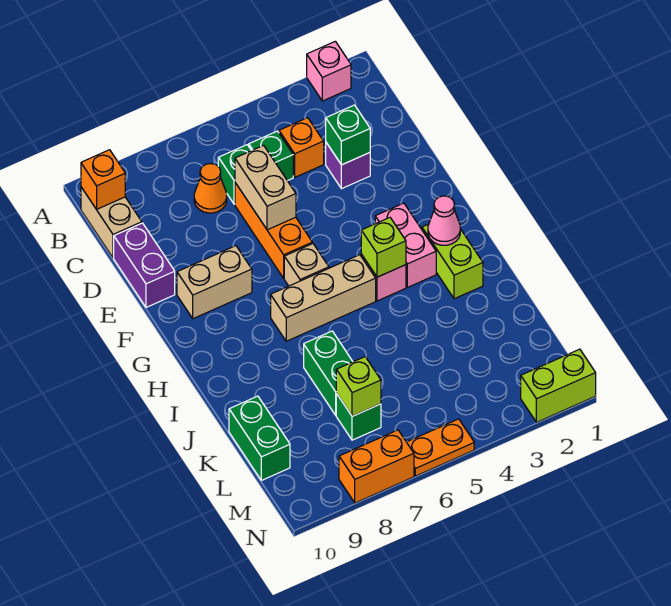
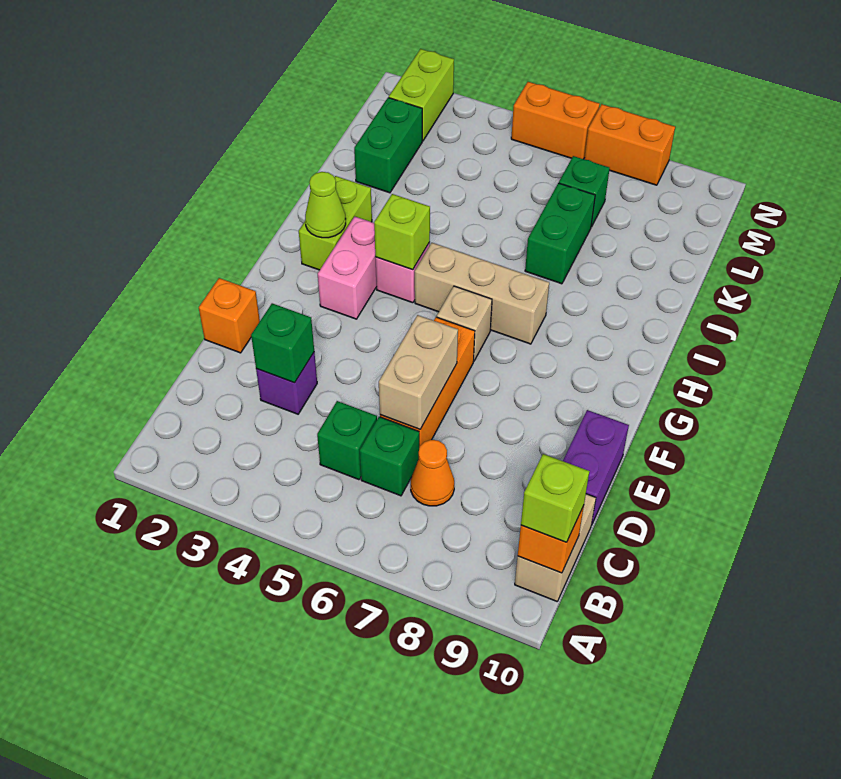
pink 1x1 brick [307,41,351,101] -> none
orange 1x1 brick [279,118,324,177] -> orange 1x1 brick moved to [199,278,260,353]
tan 1x2 brick [177,246,252,319] -> none
pink 1x1 cone [428,196,460,245] -> lime 1x1 cone [305,172,346,238]
green 1x2 brick [229,396,290,480] -> green 1x2 brick moved to [354,98,422,193]
lime 1x1 brick [336,357,381,416] -> lime 1x1 brick moved to [521,454,589,542]
lime 1x2 brick [521,349,596,422] -> lime 1x2 brick turned to [389,49,454,141]
orange 1x2 plate [407,419,474,476] -> orange 1x2 brick [511,82,600,159]

